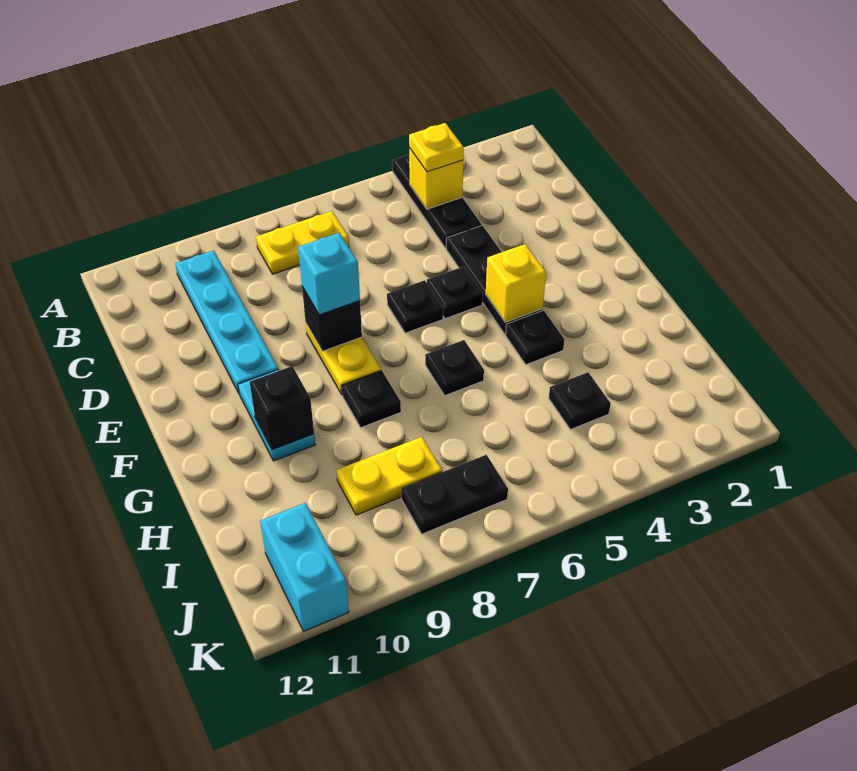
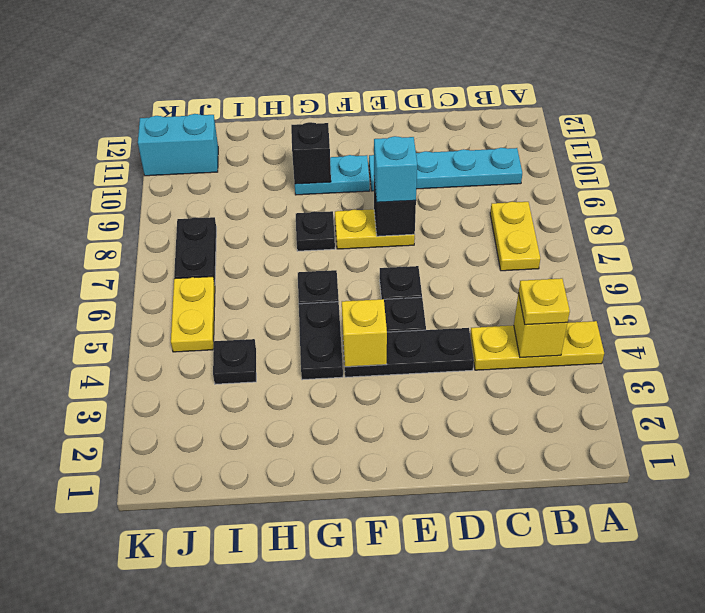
black 1x3 plate [392,154,482,248] -> yellow 1x3 plate [470,321,604,370]
black 1x1 plate [506,310,564,365] -> black 1x2 plate [299,302,343,380]
yellow 1x2 plate [336,437,442,515] -> yellow 1x2 plate moved to [171,277,215,352]

